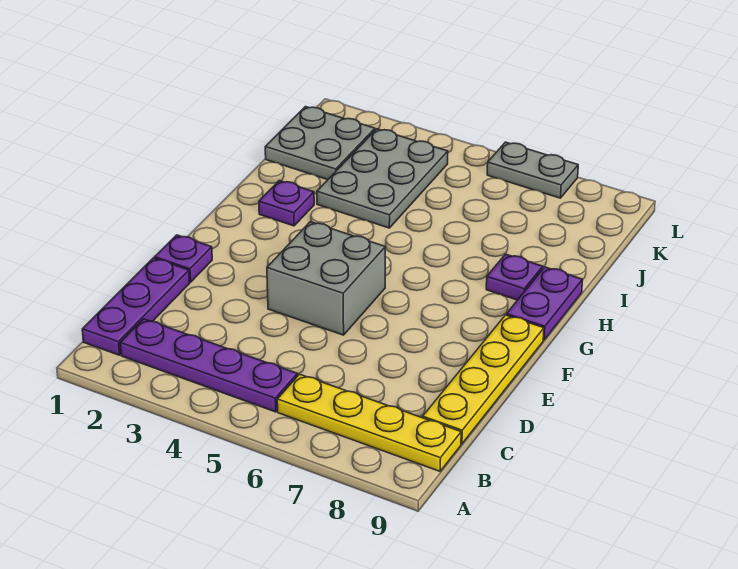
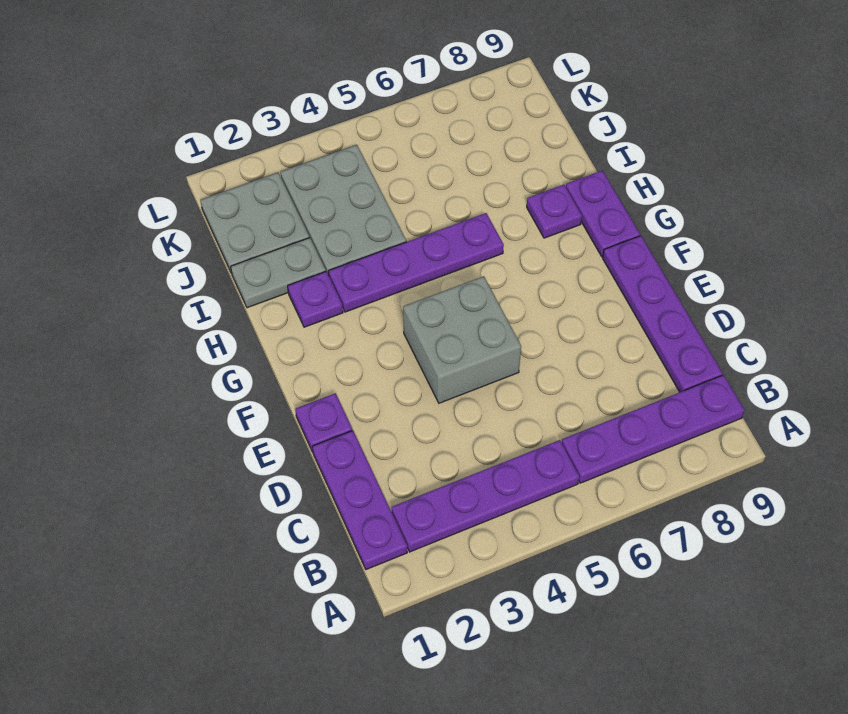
yellow 1x4 plate [277,374,461,471] -> purple 1x4 plate [562,375,744,483]
yellow 1x4 plate [423,315,544,444] -> purple 1x4 plate [603,236,723,392]
none -> purple 1x4 plate [329,213,504,312]
grey 1x2 plate [487,142,578,198] -> grey 1x2 plate moved to [231,238,326,308]

